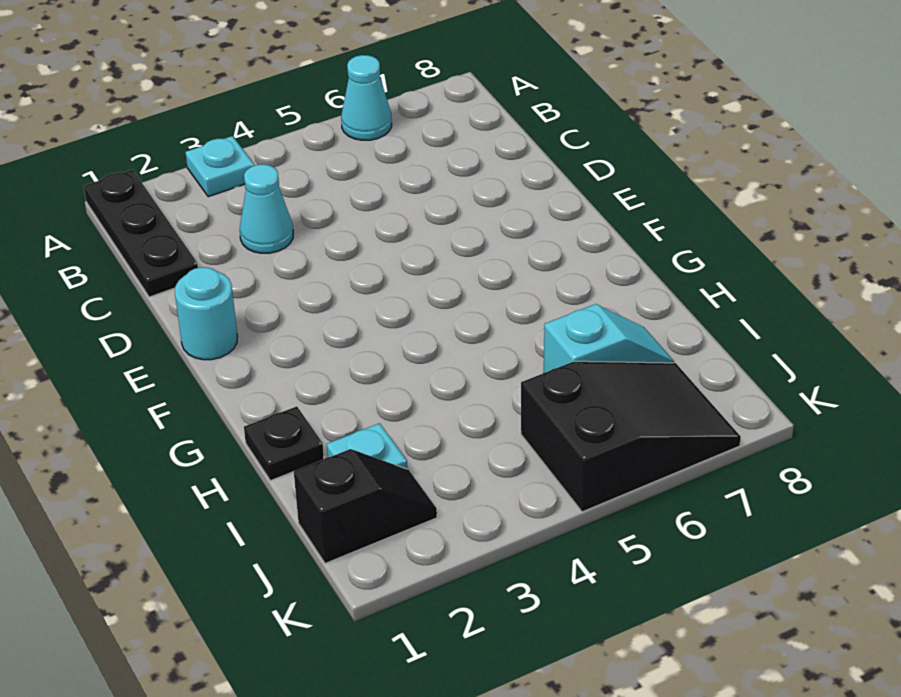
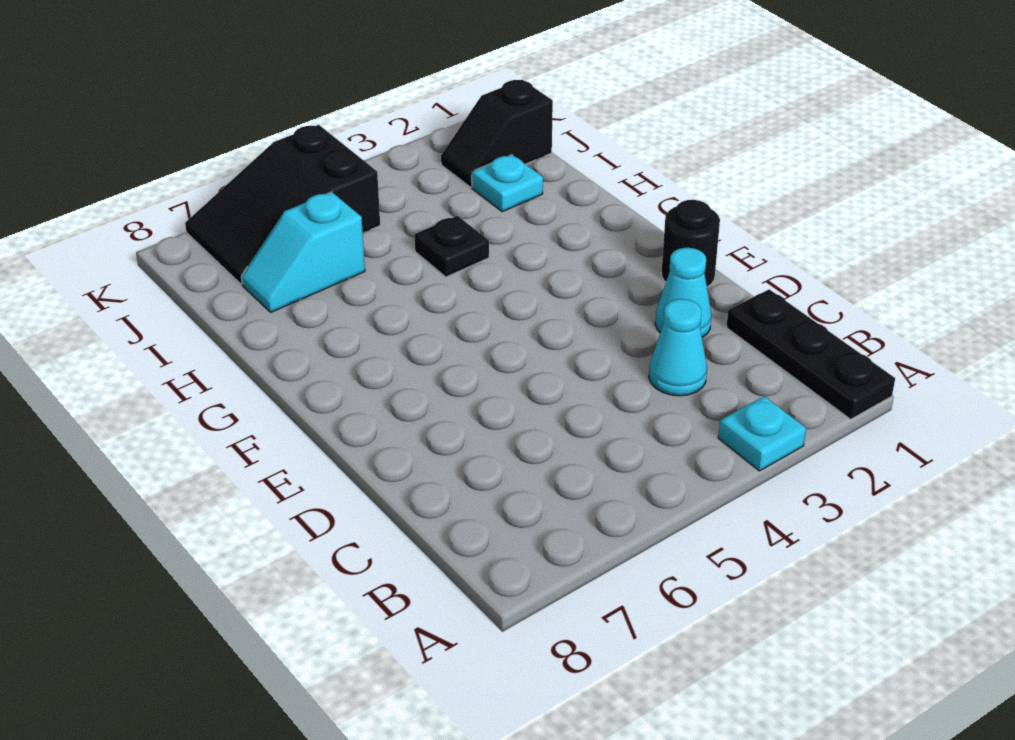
cyan 1x1 cone [341,55,392,140] -> cyan 1x1 cone moved to [655,248,712,337]
cyan 1x1 round brick [175,267,237,360] -> black 1x1 round brick [661,200,720,287]
black 1x1 plate [244,406,324,481] -> black 1x1 plate moved to [414,216,489,277]

